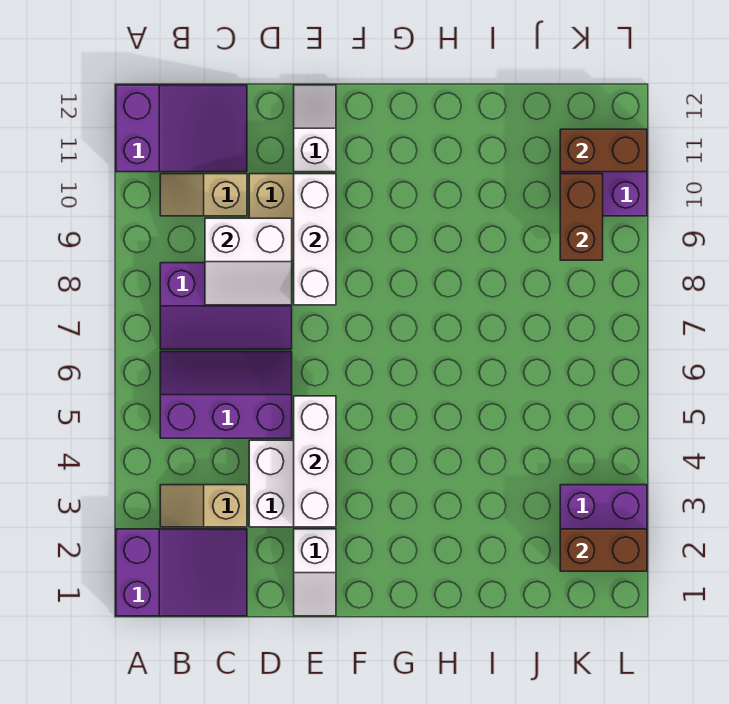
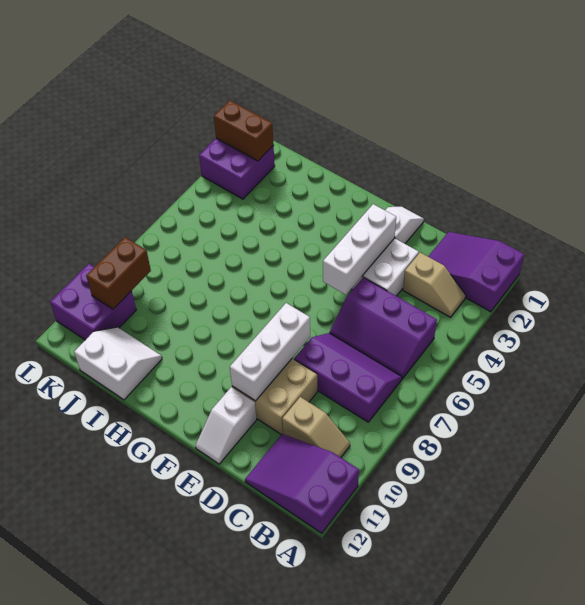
white 2x2 slope [205,218,292,305] -> white 2x2 slope moved to [74,327,162,400]
brown 1x2 brick [560,129,647,172] -> none

